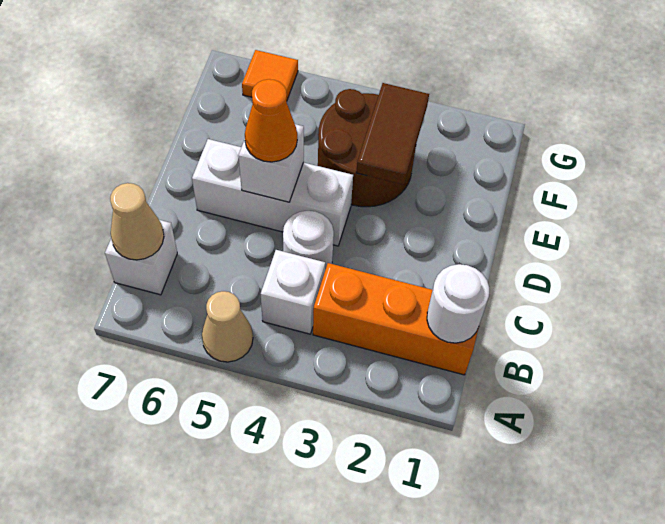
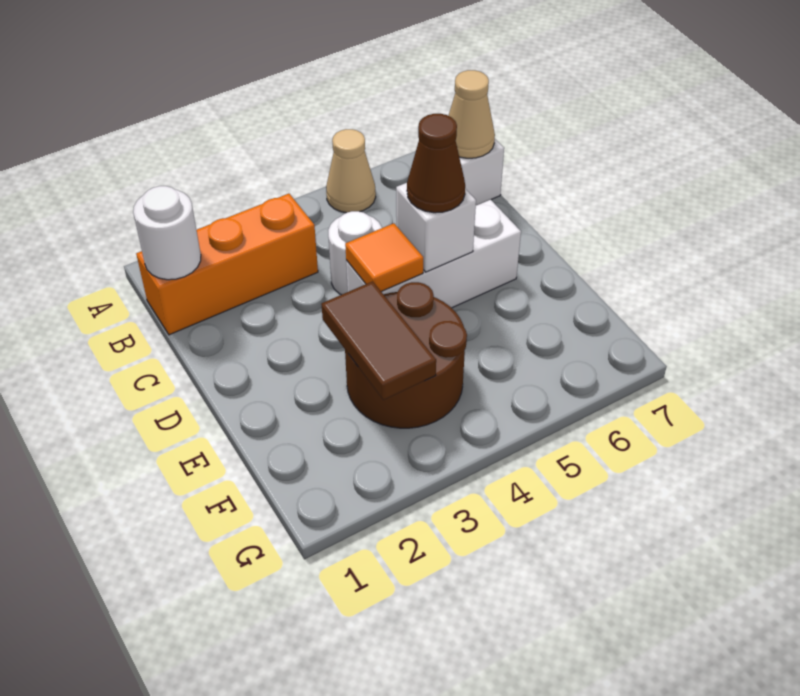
white 1x1 brick [261,250,325,334] -> none
orange 1x1 cone [245,79,297,162] -> brown 1x1 cone [407,114,465,213]
orange 1x1 tile [242,50,298,100] -> orange 1x1 tile moved to [345,223,423,292]

